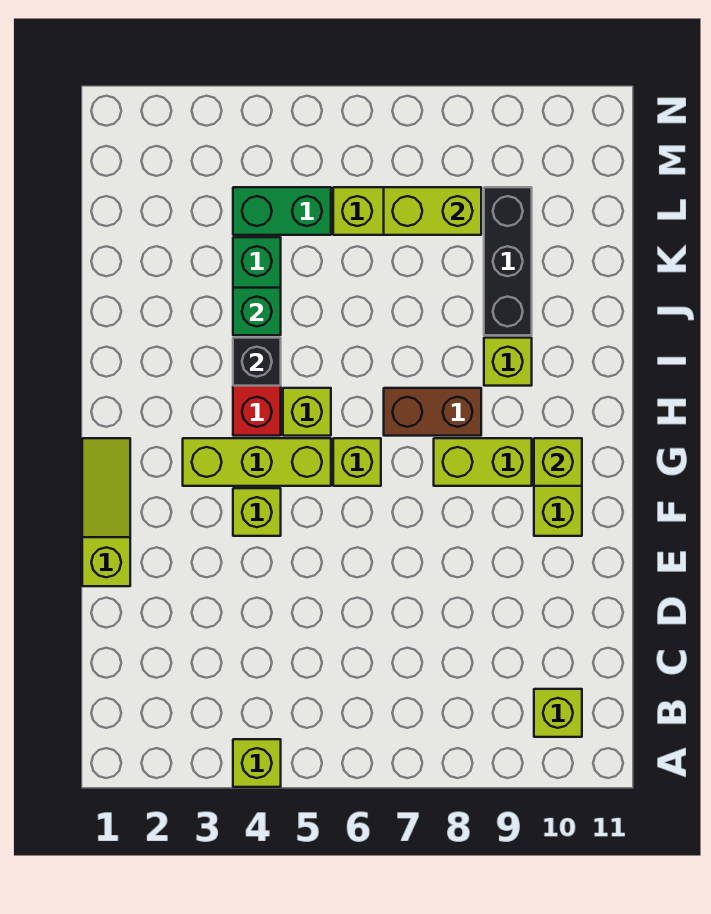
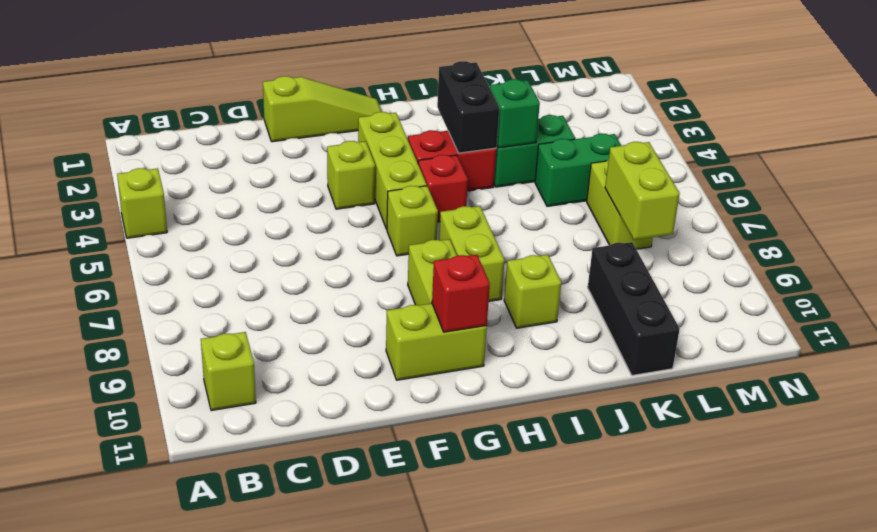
lime 1x1 brick [534,438,582,486] -> red 1x1 brick [432,255,490,332]
lime 1x1 brick [283,388,331,436] -> red 1x1 brick [418,155,468,222]
brown 1x2 brick [384,388,481,436] -> lime 1x2 brick [439,206,505,301]
black 1x1 brick [233,338,281,386] -> black 1x2 brick [437,61,499,153]
black 1x3 brick [484,187,532,335] -> black 1x3 brick turned to [588,242,680,375]
green 1x2 brick [233,187,331,235] -> green 1x2 brick turned to [535,134,621,206]

